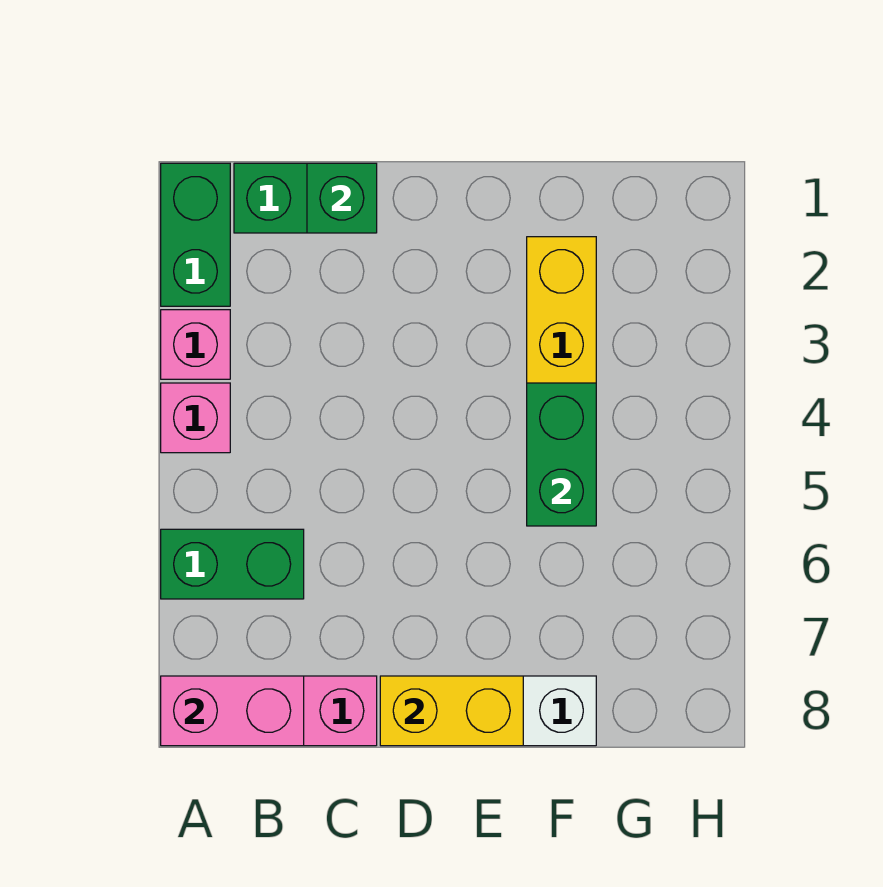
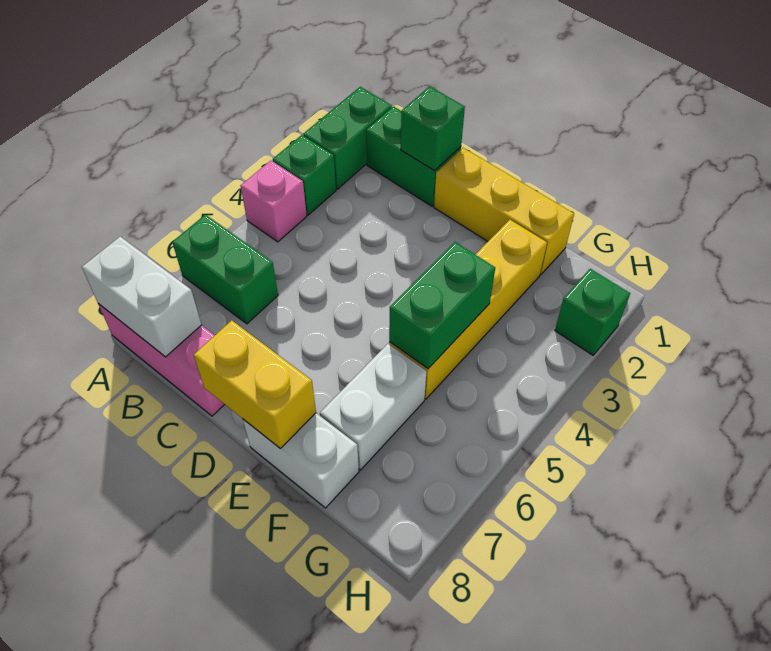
pink 1x1 brick [161,310,230,379] -> green 1x1 brick [273,135,336,215]
pink 1x2 brick [161,676,304,746] -> white 1x2 brick [82,236,202,357]
none -> yellow 1x3 brick [434,148,574,275]
none -> white 1x2 brick [320,344,427,470]
none -> green 1x1 brick [555,269,630,355]

